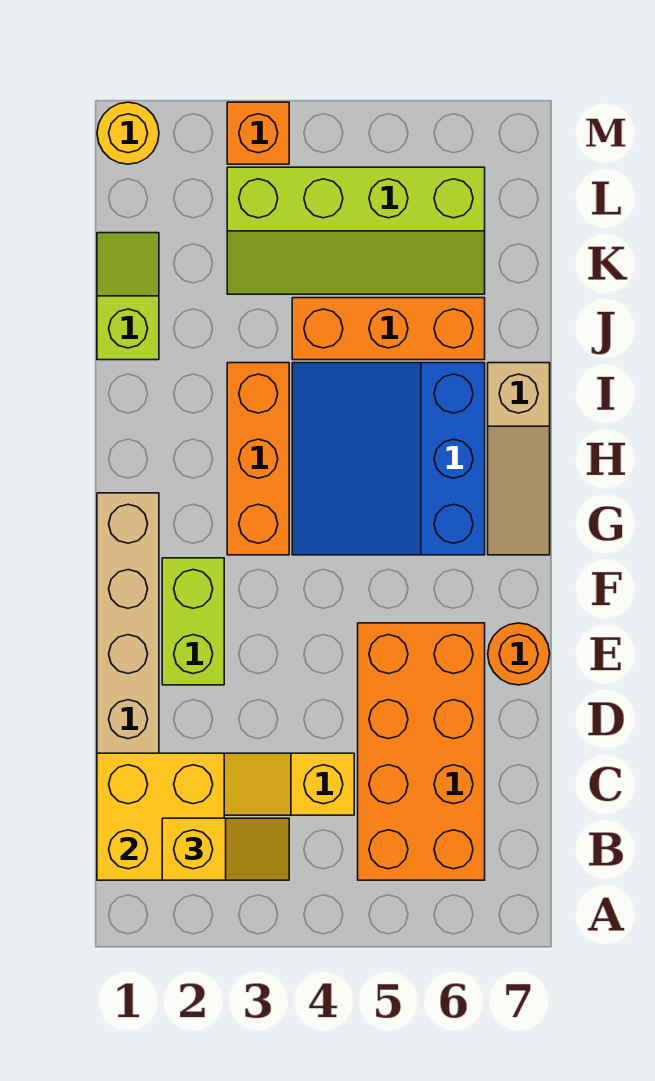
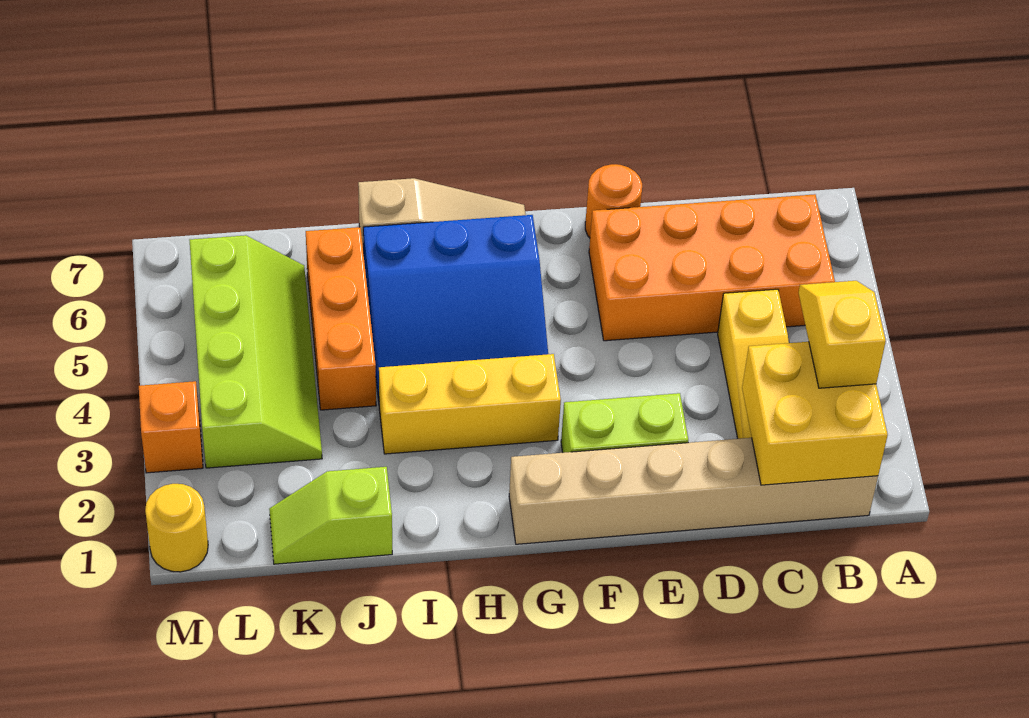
orange 1x3 brick [227,363,289,555] -> yellow 1x3 brick [379,354,561,454]

